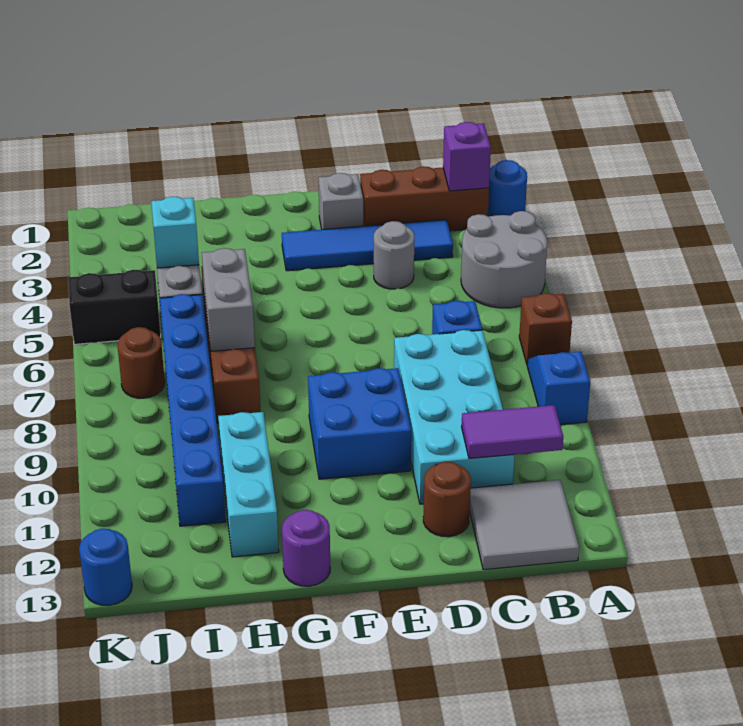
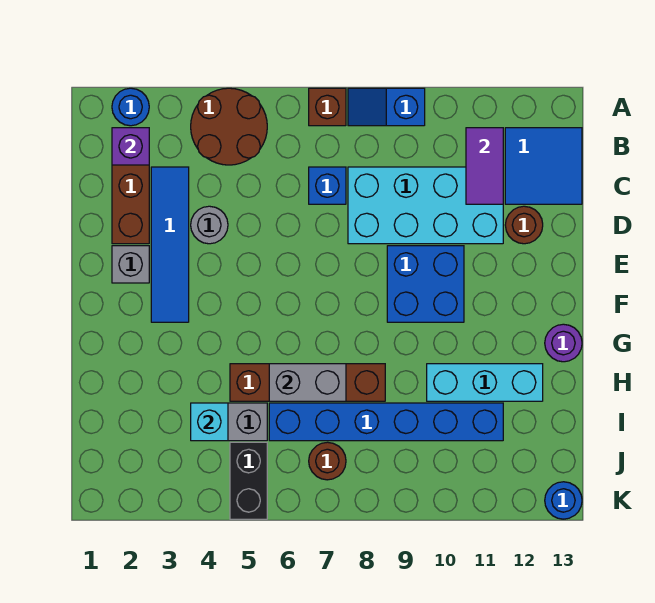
grey 2x2 round brick [461,211,547,308] -> brown 2x2 round brick [191,88,267,165]
grey 2x2 tile [470,480,579,570] -> blue 2x2 tile [505,128,582,204]

